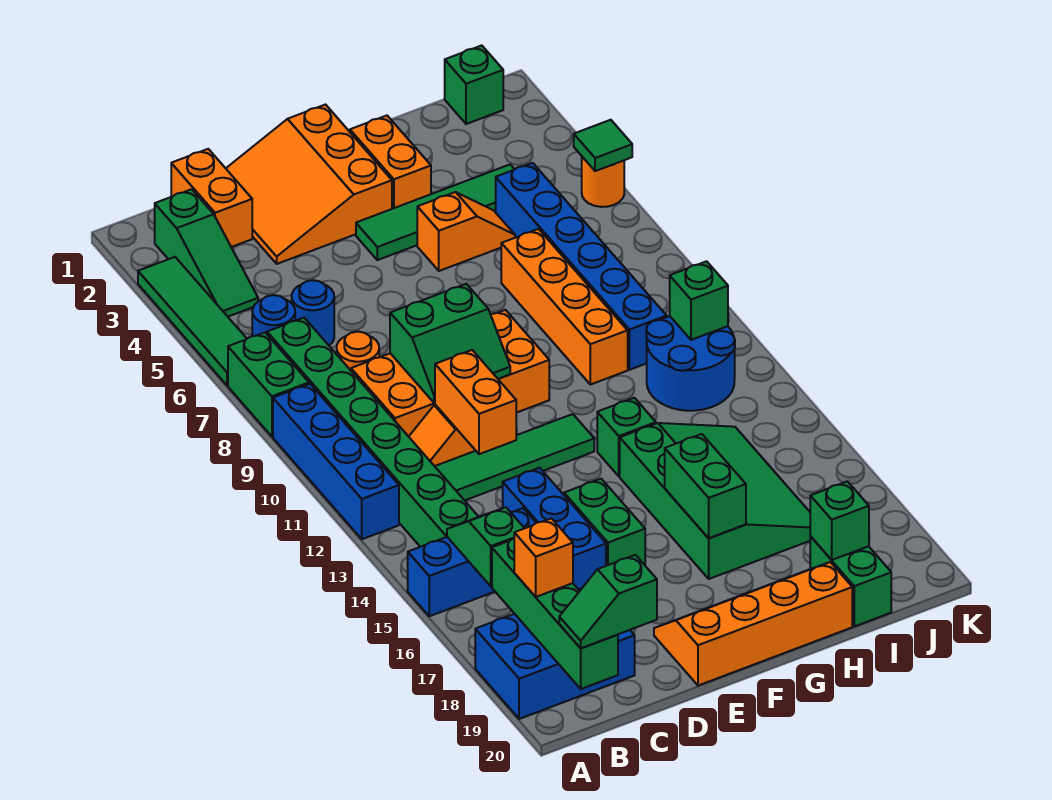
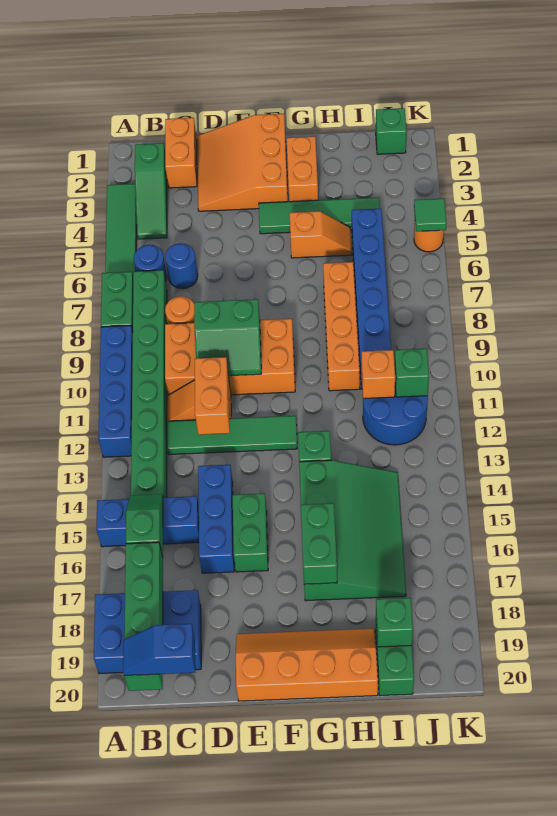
orange 1x1 brick [514,518,573,597] -> orange 1x1 brick moved to [361,350,395,399]
green 1x2 slope [559,555,657,648] -> blue 1x2 slope [123,624,195,676]

